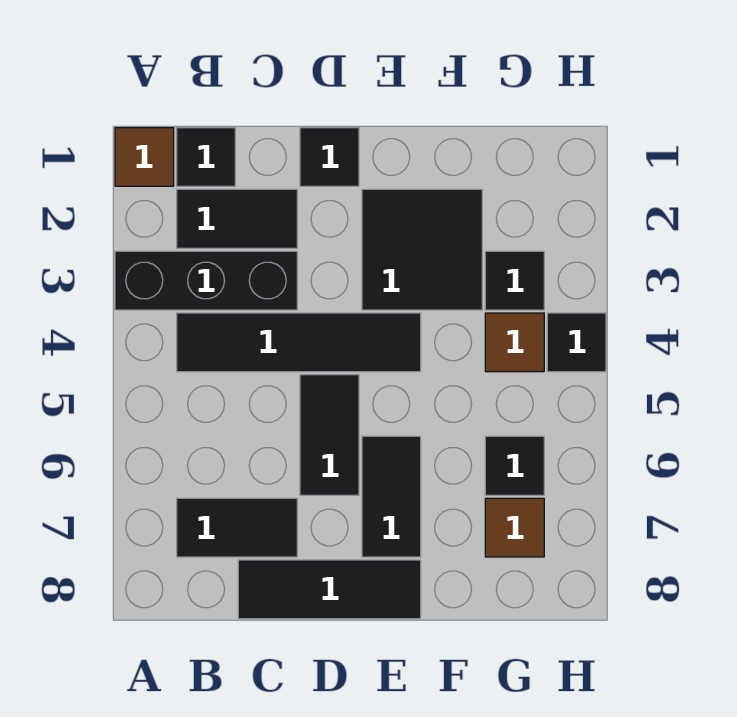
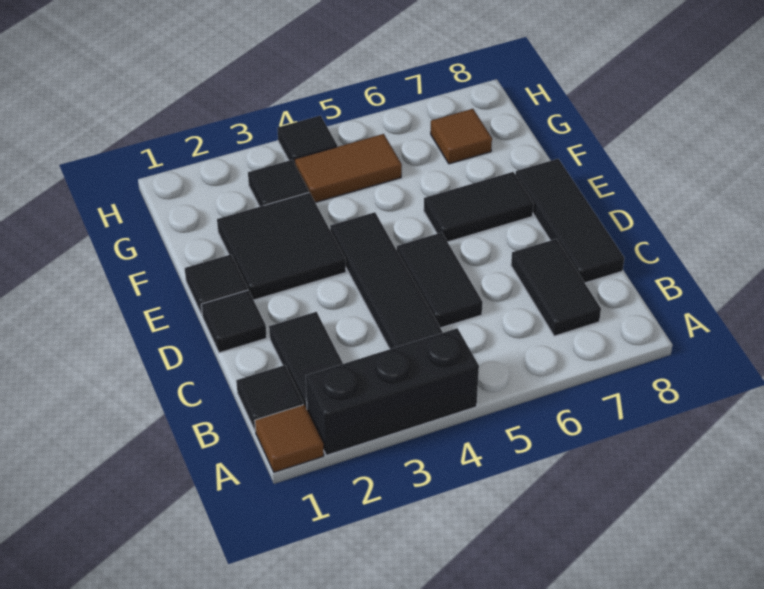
black 1x3 brick [115,251,297,310] -> black 1x3 brick turned to [306,328,479,455]
black 1x2 tile [300,375,359,495] -> black 1x2 tile turned to [397,232,483,328]
brown 1x1 tile [485,313,544,372] -> brown 1x2 tile [294,134,402,203]
black 1x1 tile [485,436,544,495] -> black 1x1 tile moved to [185,254,248,315]

